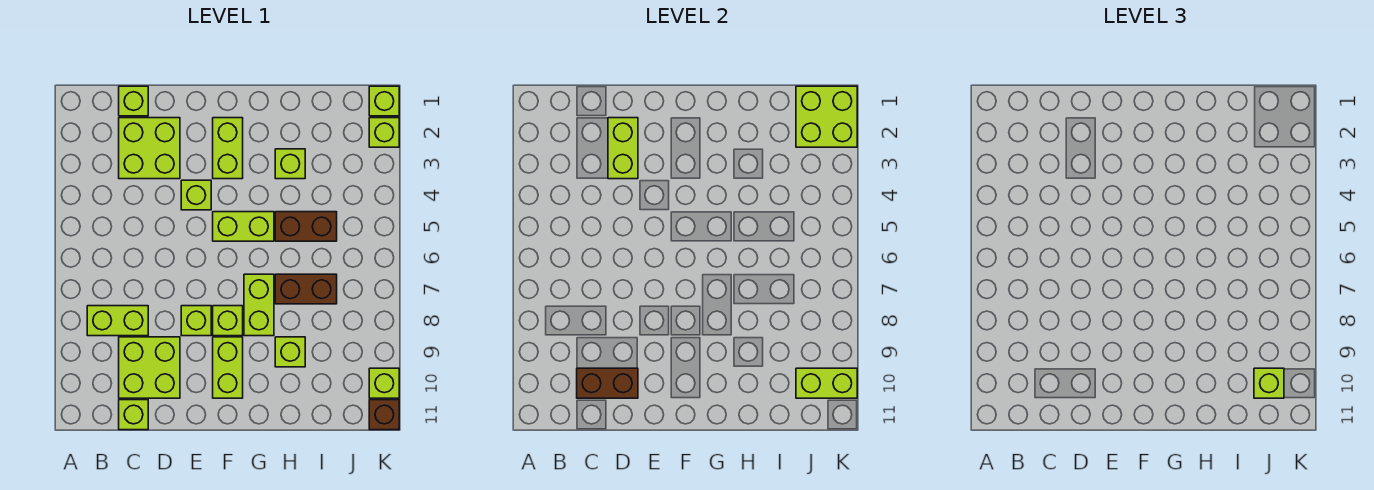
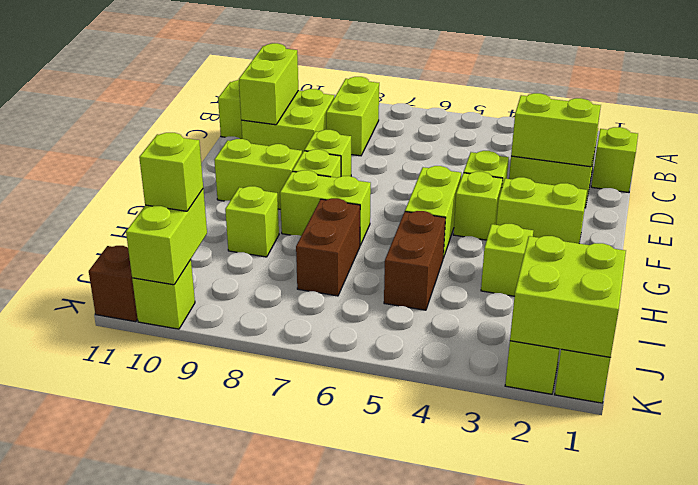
brown 1x2 brick [577,368,638,398] -> lime 1x2 brick [239,43,298,125]
none -> lime 1x1 brick [453,172,503,240]

